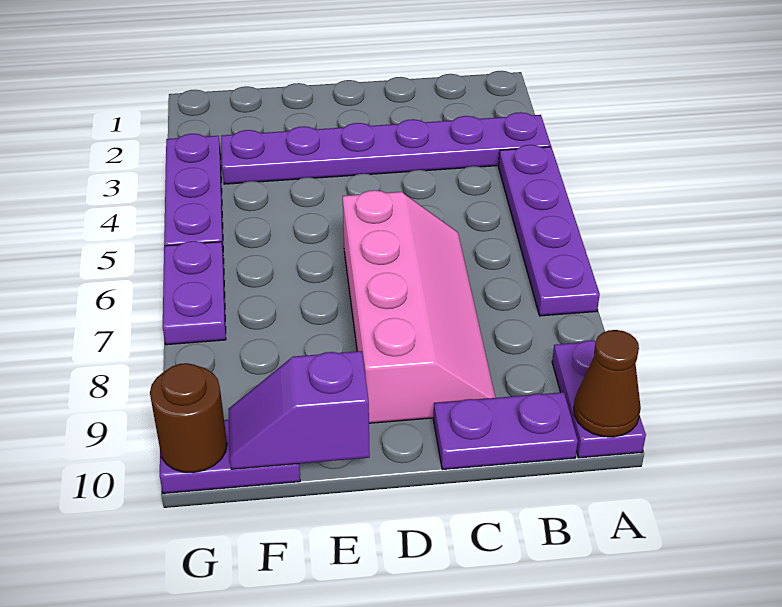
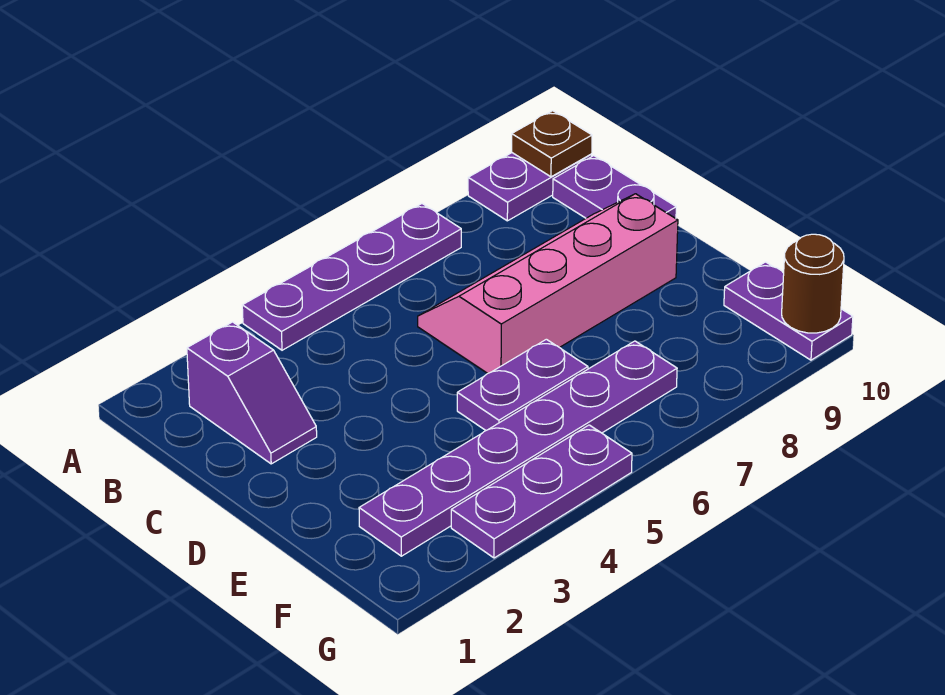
purple 1x6 plate [221,112,551,184] -> purple 1x6 plate turned to [359,341,677,556]
brown 1x1 cone [574,330,641,437] -> brown 1x1 plate [512,111,592,177]
purple 1x2 slope [229,351,370,469] -> purple 1x2 slope moved to [187,322,317,464]
purple 1x2 plate [163,241,226,345] -> purple 1x2 plate moved to [457,339,588,430]

